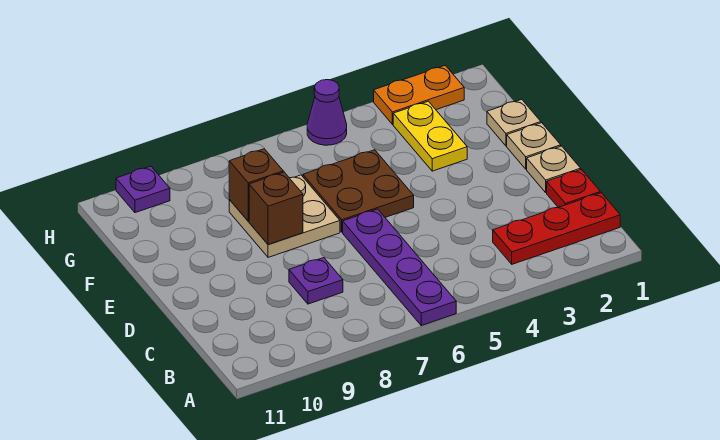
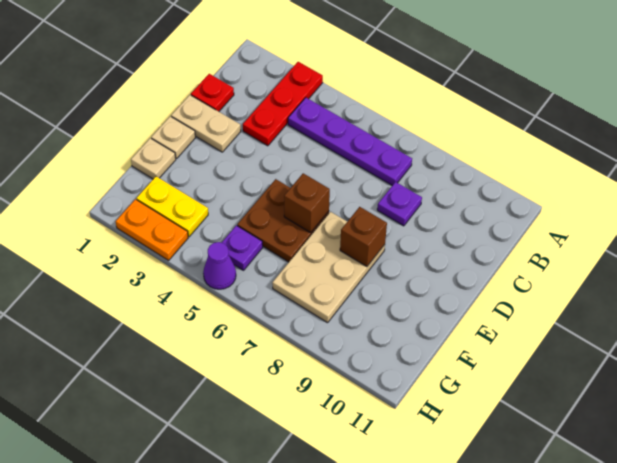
purple 1x4 plate [343,209,456,325] -> purple 1x4 plate turned to [288,98,412,185]
red 1x3 plate [493,193,620,264] -> red 1x3 plate turned to [243,62,323,146]
tan 1x1 plate [527,146,581,192] -> tan 1x2 plate [171,95,241,152]
tan 2x2 plate [229,175,340,257] -> tan 2x3 plate [272,212,385,323]
yellow 1x2 plate [393,101,467,171] -> yellow 1x2 plate turned to [136,176,208,237]
brown 1x1 brick [229,149,283,221] -> brown 1x1 brick moved to [284,173,330,233]
purple 1x1 plate [116,166,170,213] -> purple 1x1 plate moved to [222,225,263,270]

